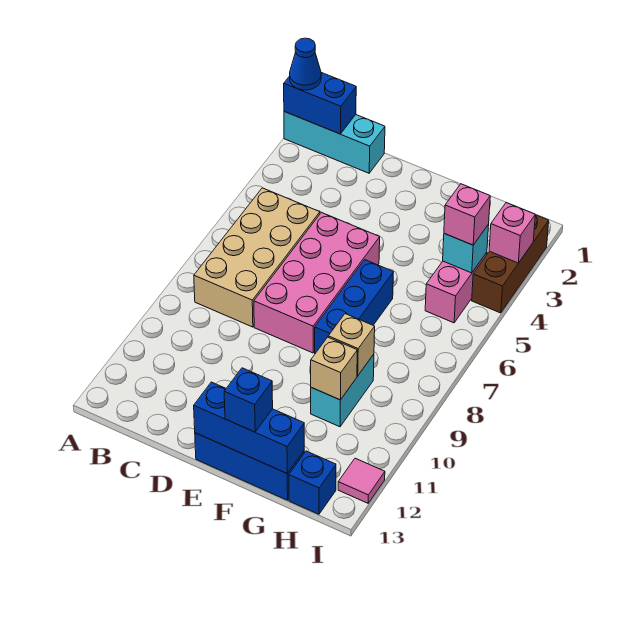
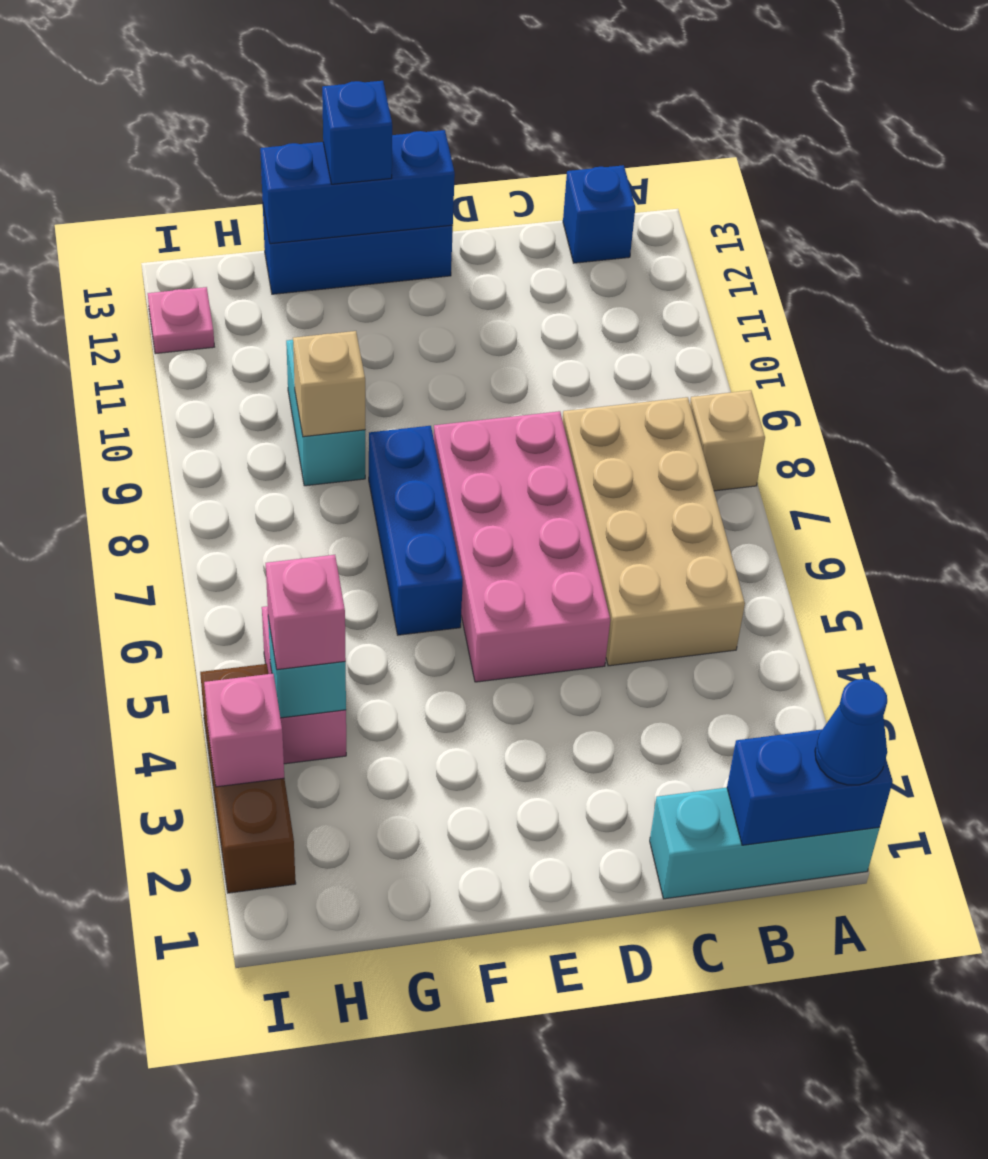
tan 1x1 brick [311,337,357,400] -> tan 1x1 brick moved to [690,390,765,491]
blue 1x1 brick [289,451,336,514] -> blue 1x1 brick moved to [563,165,635,263]
pink 1x1 tile [338,458,385,503] -> pink 1x1 plate [148,287,214,354]

